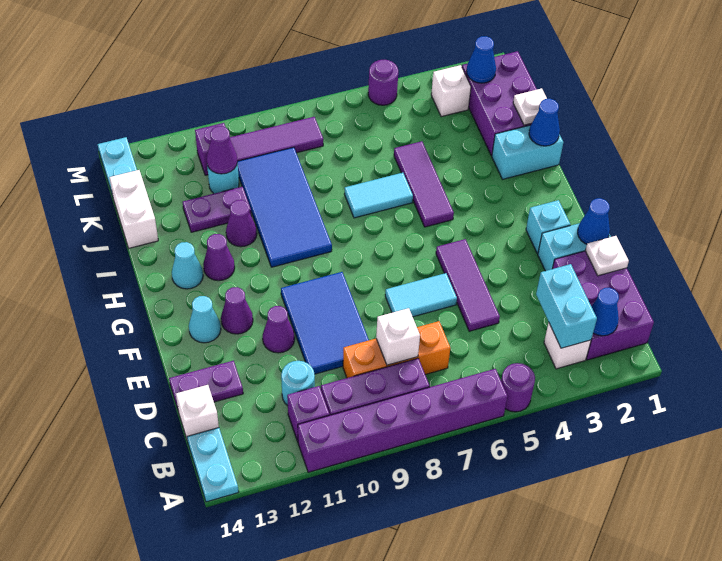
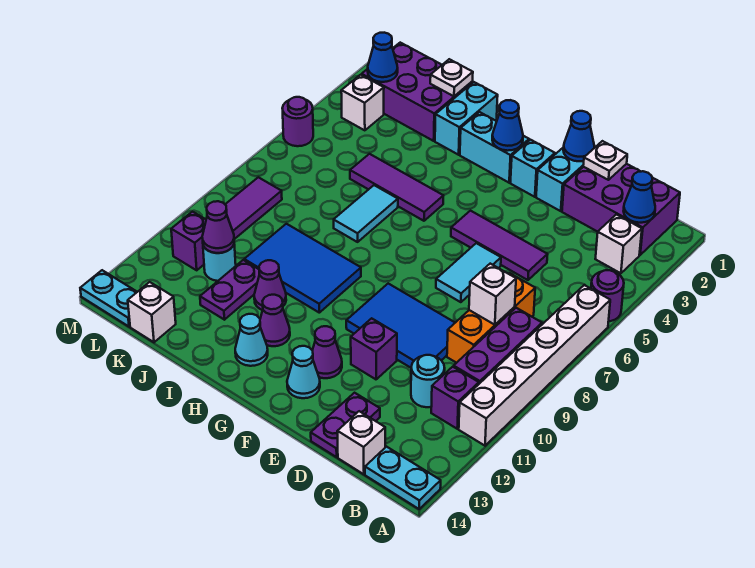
purple 1x6 brick [298,369,508,472] -> white 1x6 brick [459,285,610,446]
cyan 1x2 brick [536,264,597,348] -> cyan 1x2 brick moved to [460,112,529,183]
purple 1x1 cone [263,306,295,353] -> purple 1x1 brick [351,318,397,379]
blue 2x4 tile [237,147,332,267] -> blue 2x3 tile [244,224,361,313]
blue 1x1 cone [529,99,560,146] -> blue 1x1 cone moved to [492,100,523,151]
white 1x2 brick [109,170,158,248] -> white 1x1 brick [128,282,176,342]

